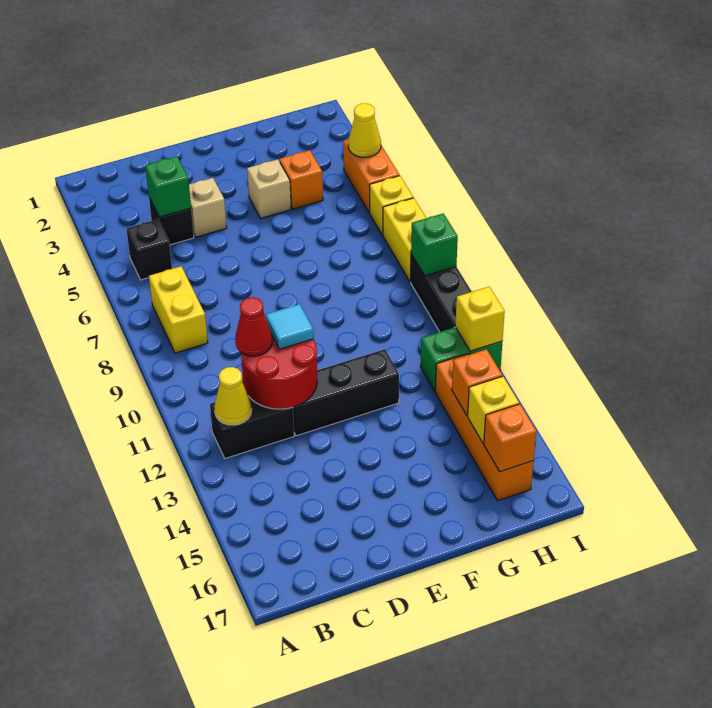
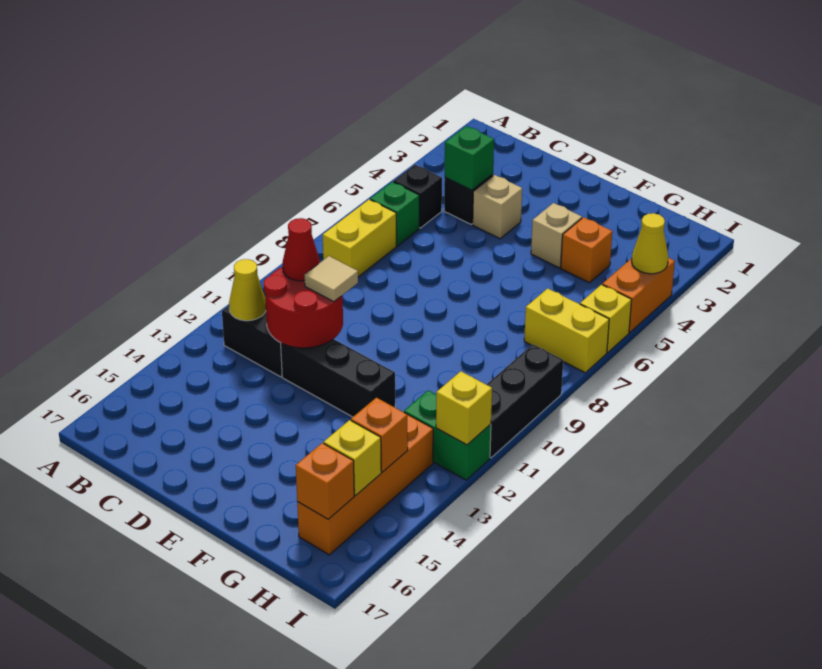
cyan 1x1 tile [266,304,314,349] -> tan 1x1 tile [305,256,358,302]
yellow 1x2 brick [383,198,426,282] -> yellow 1x2 brick turned to [524,288,609,373]
green 1x1 brick [411,213,458,276] -> green 1x1 brick moved to [370,182,419,246]

